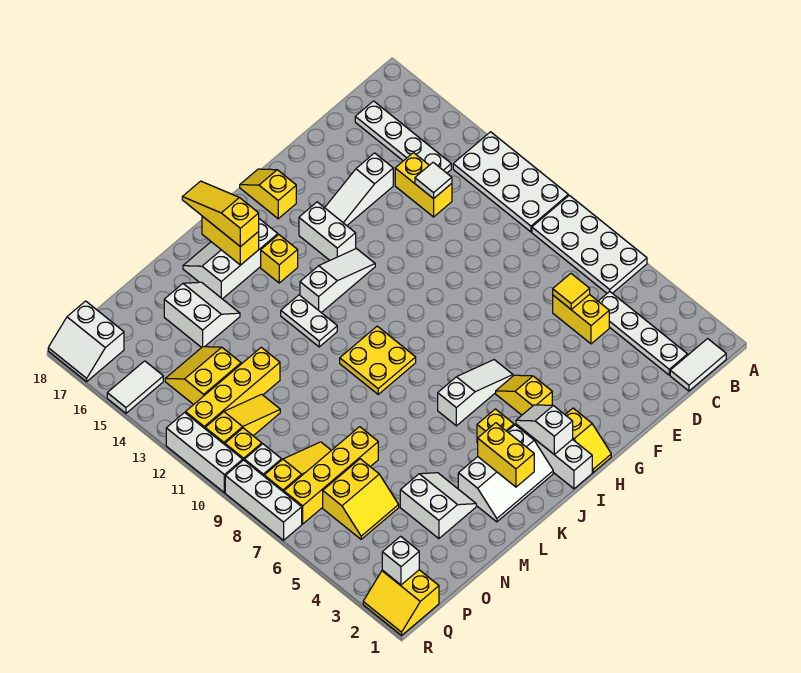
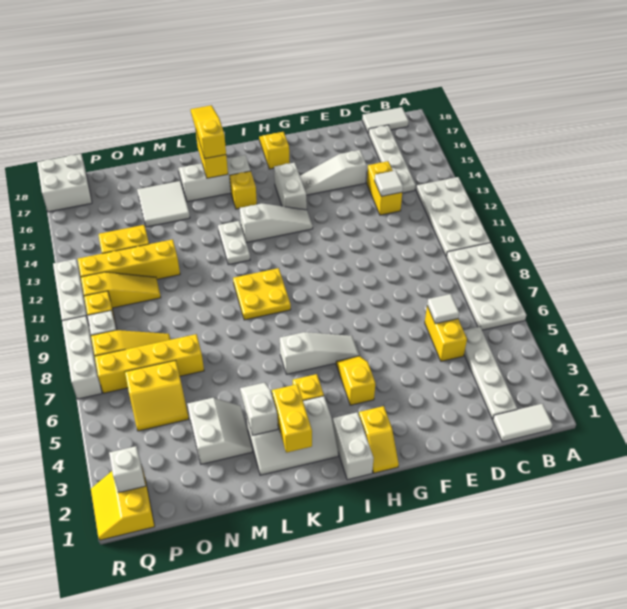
yellow 1x1 tile [553,274,590,310] -> white 1x1 tile [427,294,459,324]
white 1x2 slope [516,405,573,455] -> white 1x2 slope moved to [240,383,278,436]
white 2x2 slope [164,282,240,348] -> white 2x2 tile [137,181,190,227]
white 1x2 tile [107,361,163,413] -> white 1x2 tile moved to [362,107,409,134]
white 2x2 slope [48,301,124,382] -> white 2x2 brick [37,154,92,212]

